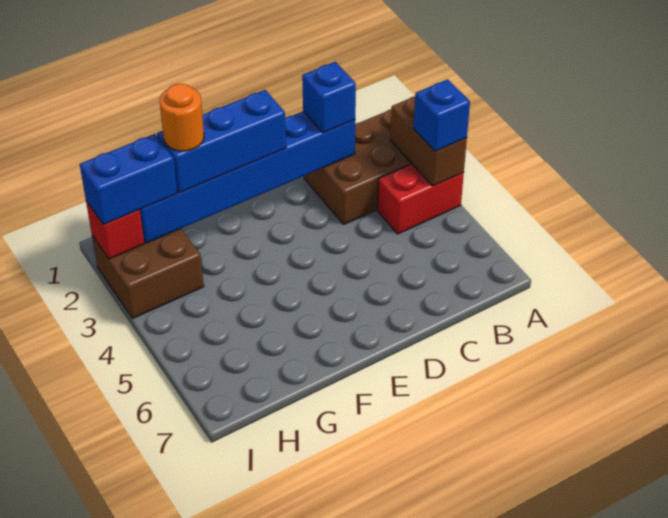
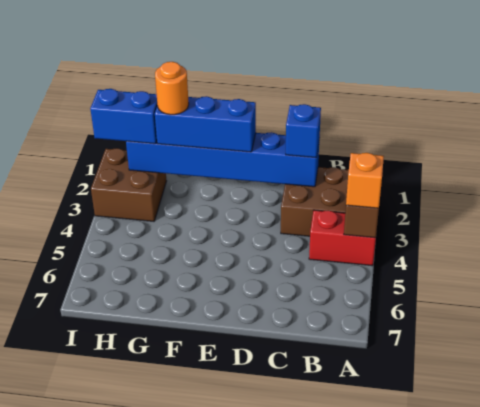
blue 1x1 brick [413,79,470,151] -> orange 1x1 brick [346,153,384,208]
red 1x1 brick [86,201,144,259] -> none

